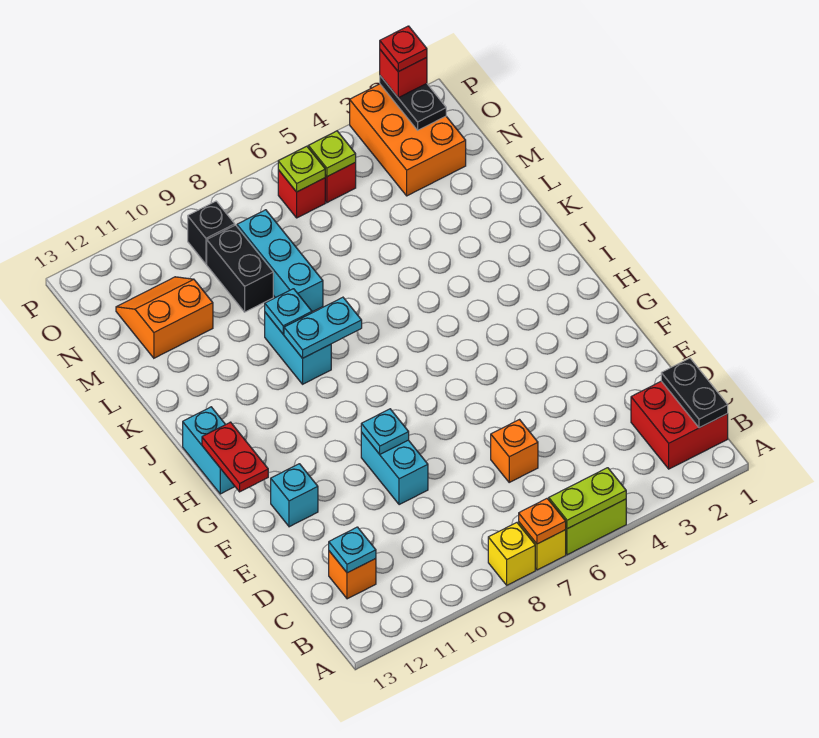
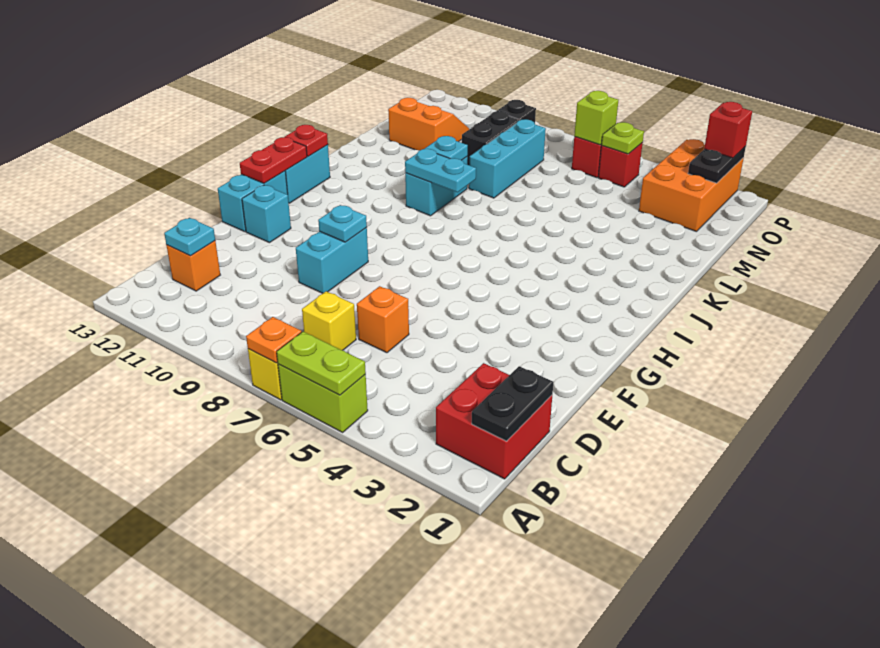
yellow 1x1 brick [488,523,535,585] -> yellow 1x1 brick moved to [302,291,356,350]
none -> cyan 1x2 brick [218,171,288,232]
lime 1x1 plate [278,146,325,192] -> lime 1x1 brick [574,91,618,145]
red 1x1 plate [380,26,427,72] -> red 1x1 plate moved to [285,125,328,156]

